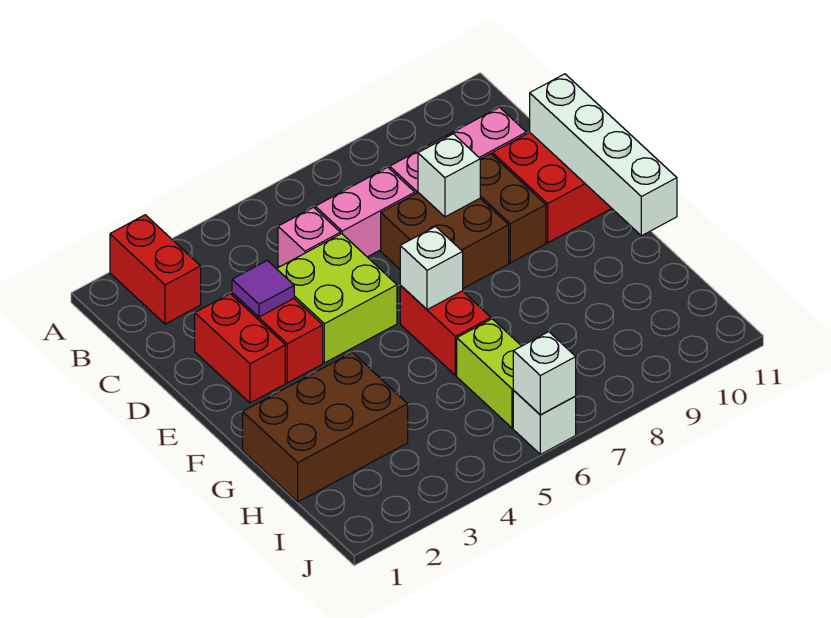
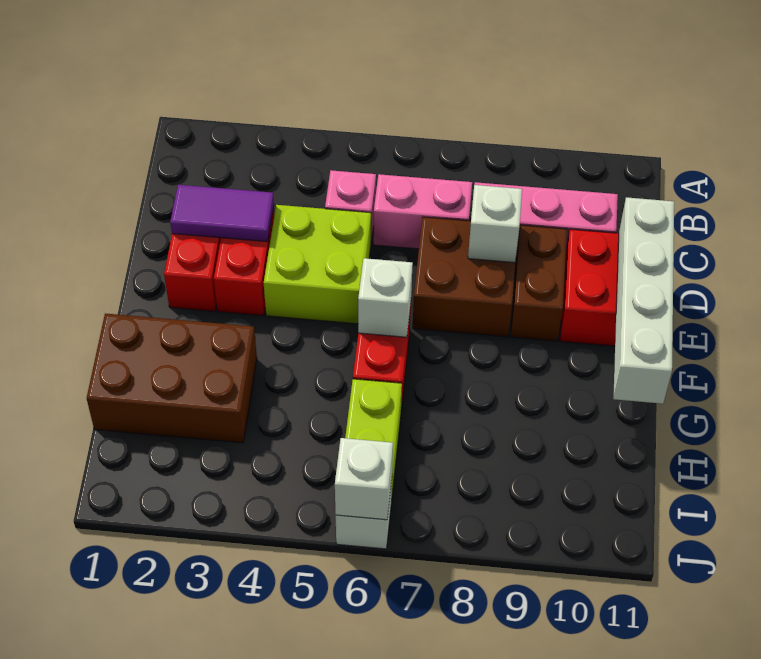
red 1x2 brick [110,215,201,324] -> none
purple 1x1 tile [232,260,294,317] -> purple 1x2 tile [170,185,274,242]

